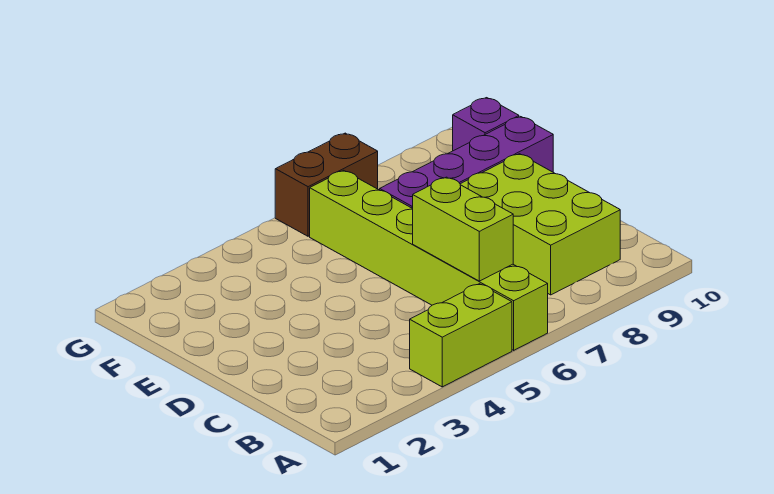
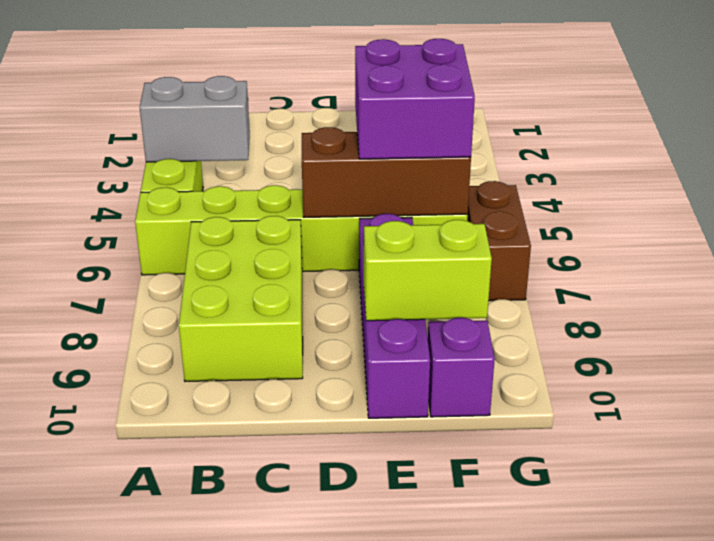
none -> grey 1x2 brick [140,76,250,162]
lime 1x2 brick [412,177,513,281] -> lime 1x2 brick moved to [364,220,492,321]
lime 2x3 brick [460,154,620,295] -> lime 2x3 brick turned to [179,216,303,381]
none -> brown 1x3 brick [302,127,471,217]
none -> purple 2x2 brick [355,39,475,159]

